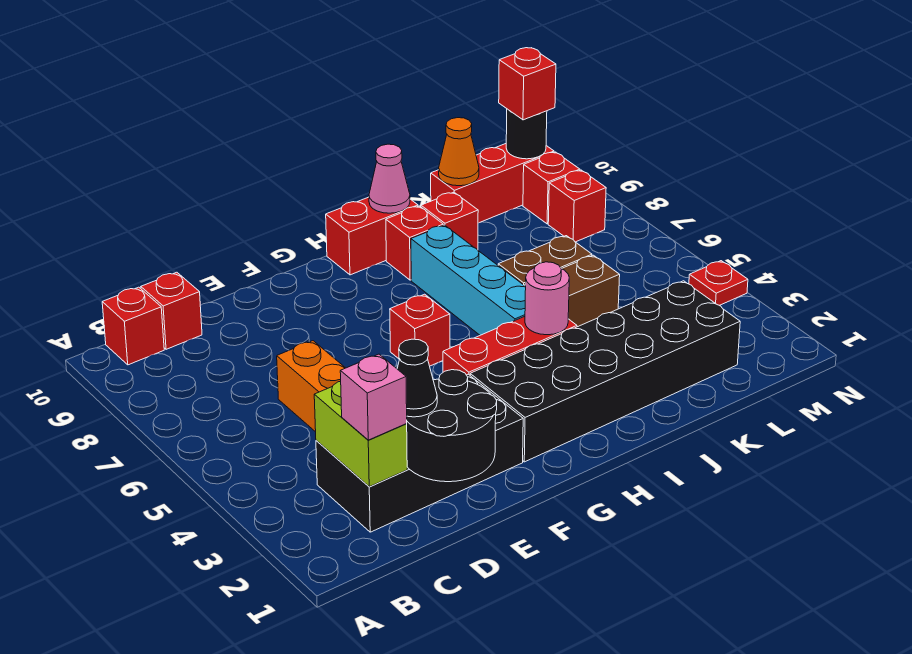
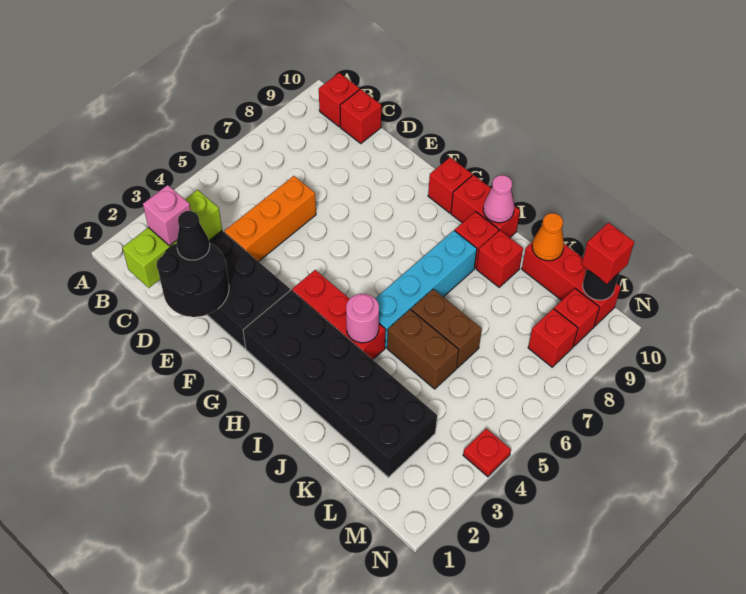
lime 1x2 brick [314,381,407,487] -> lime 1x3 brick [122,190,222,288]
red 1x1 brick [390,294,450,366] -> red 1x1 brick moved to [428,157,472,213]

